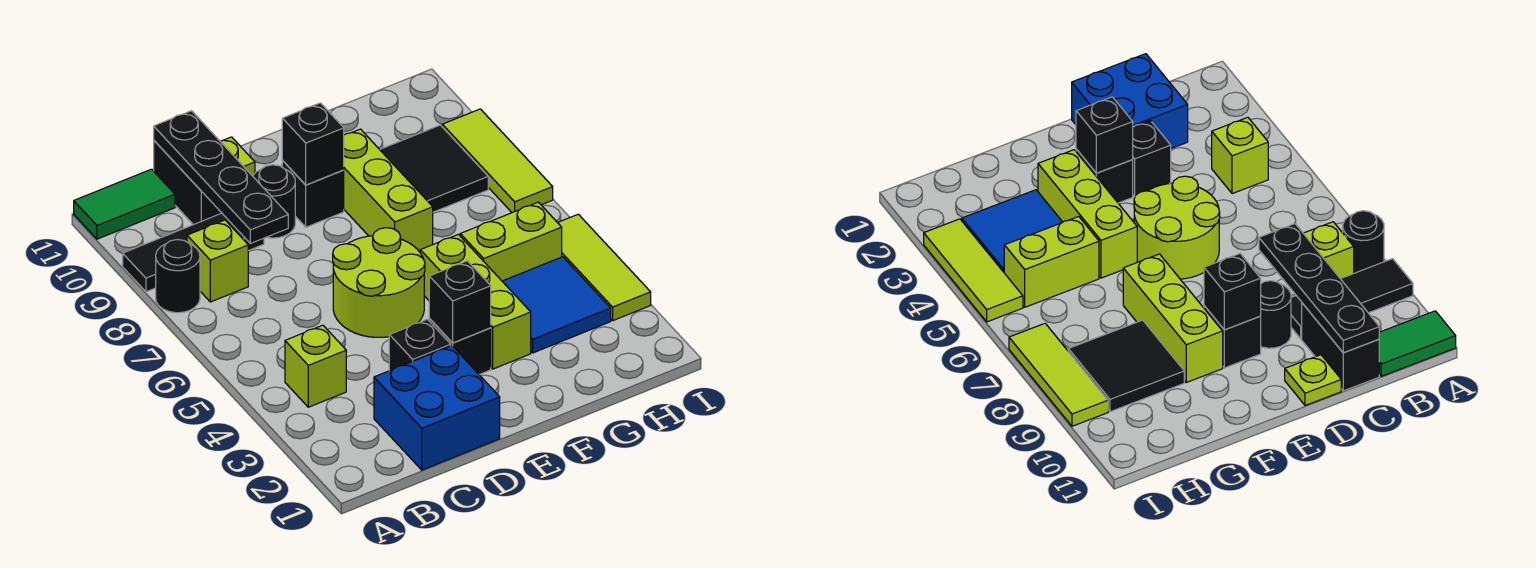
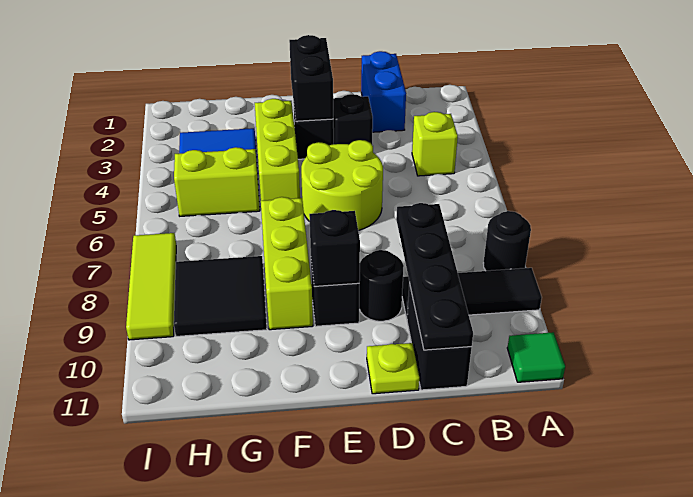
green 1x2 tile [74,169,175,239] -> green 1x1 tile [507,332,565,382]
lime 1x1 brick [187,220,248,302] -> none
blue 2x2 brick [374,346,500,470] -> blue 1x2 brick [361,51,406,132]
black 1x1 brick [429,261,491,343] -> black 1x2 brick [289,35,333,121]
lime 1x3 tile [558,214,651,321] -> none

